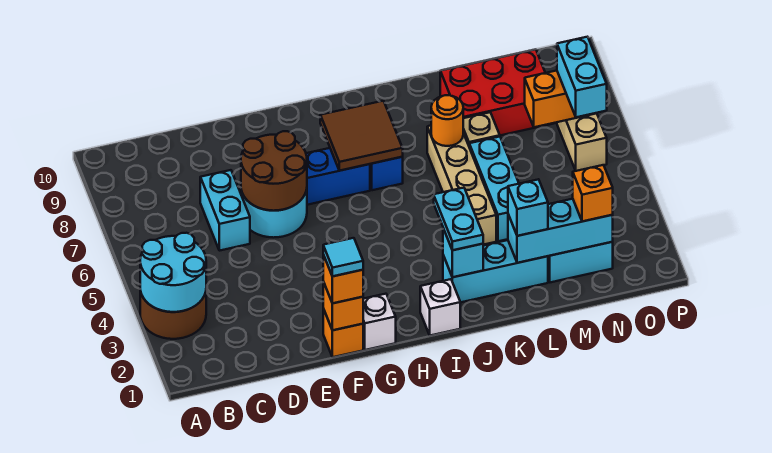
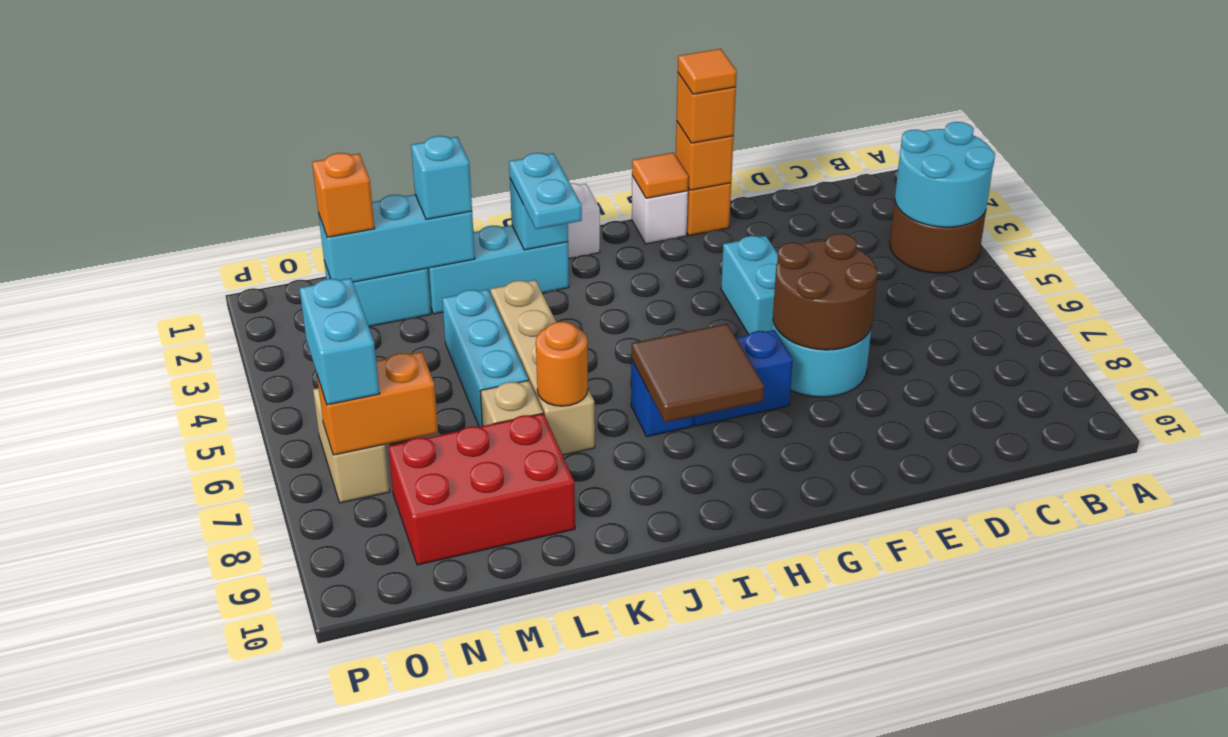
cyan 1x2 brick [200,170,250,251] -> cyan 1x2 brick moved to [721,236,778,335]
cyan 1x1 tile [323,238,363,276] -> orange 1x1 tile [678,49,737,94]
none -> orange 1x1 tile [632,153,688,198]

